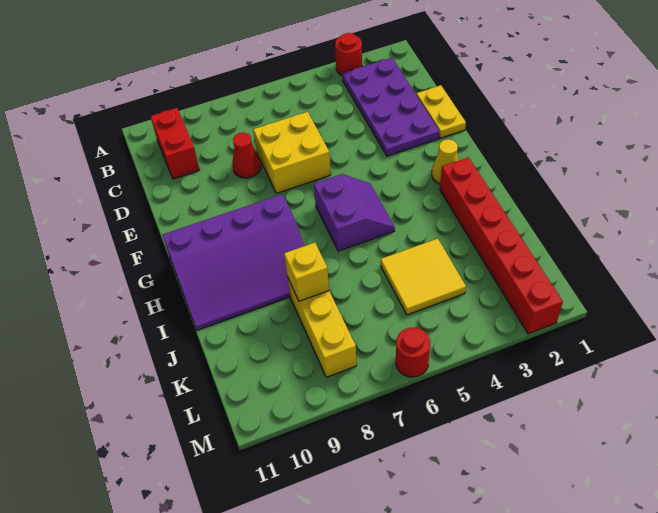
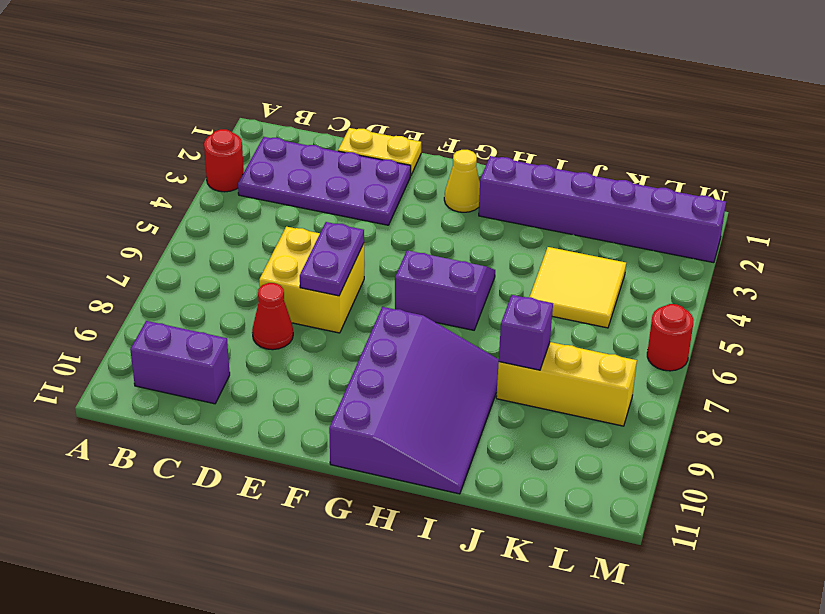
red 1x2 brick [151,108,199,179] -> purple 1x2 brick [130,321,230,404]
none -> purple 1x2 plate [300,222,364,296]
red 1x6 brick [440,157,563,334] -> purple 1x6 brick [479,156,726,263]
yellow 1x1 brick [284,243,329,301] -> purple 1x1 brick [499,295,553,370]

